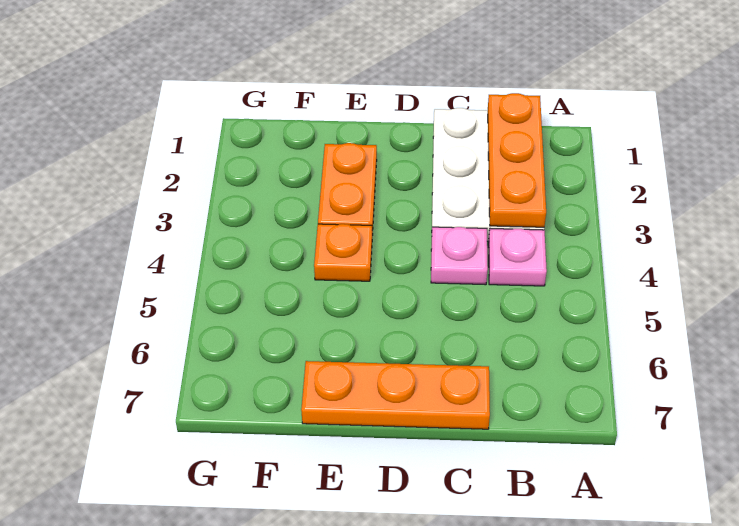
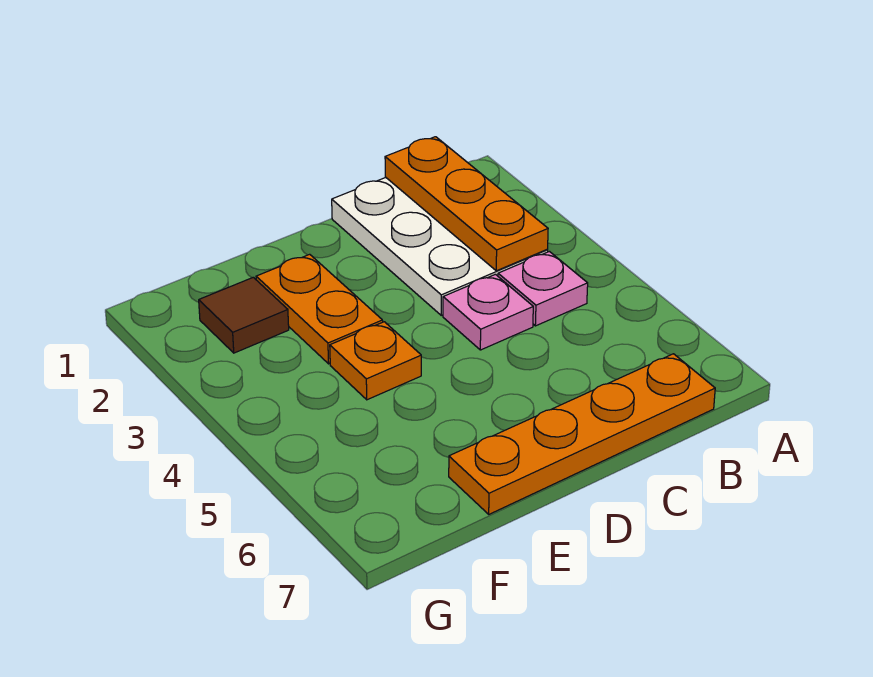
orange 1x3 plate [301,361,490,429] -> orange 1x4 plate [449,354,715,514]
none -> brown 1x1 tile [199,277,289,353]

